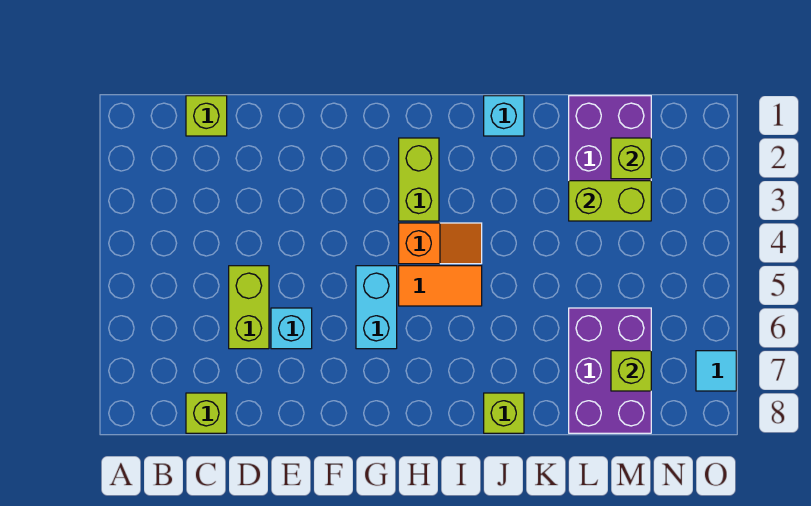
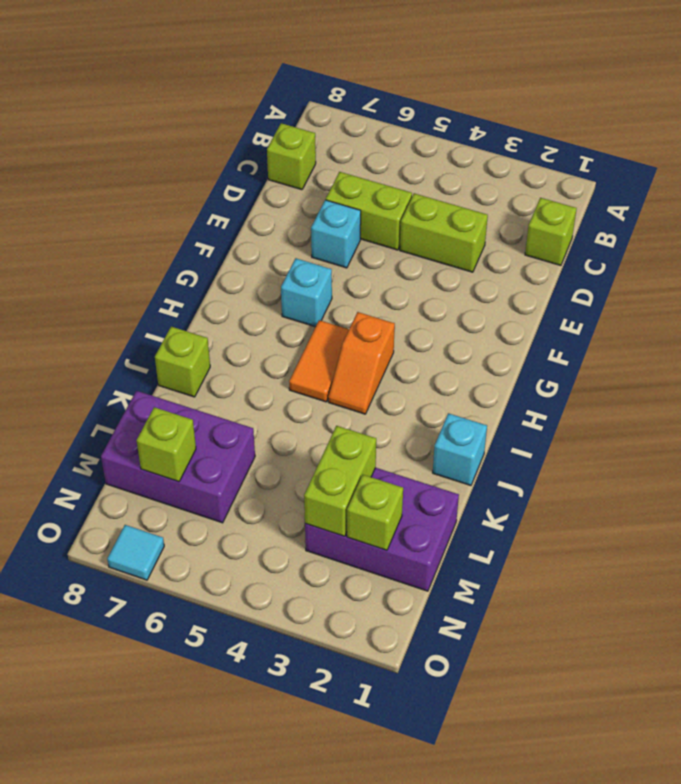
cyan 1x2 brick [356,266,397,349] -> cyan 1x1 brick [281,258,332,327]
lime 1x2 brick [399,138,439,221] -> lime 1x2 brick moved to [400,193,488,272]

